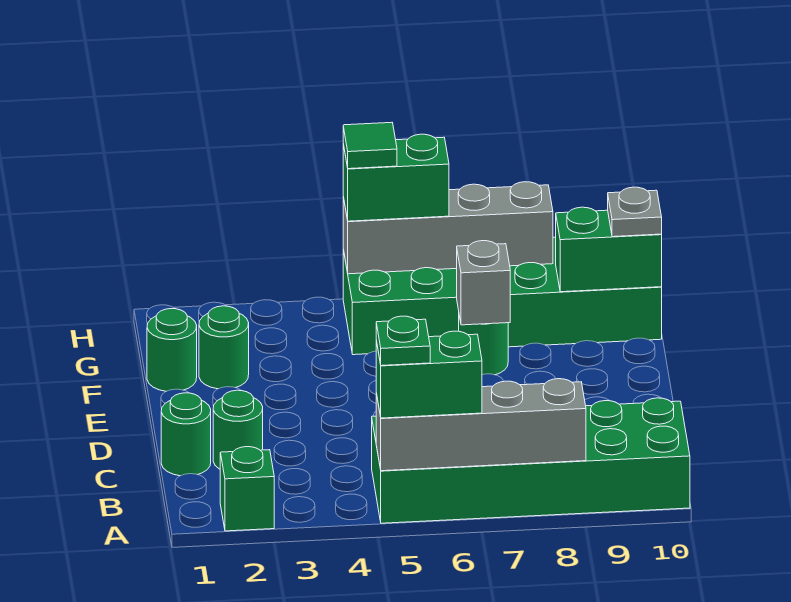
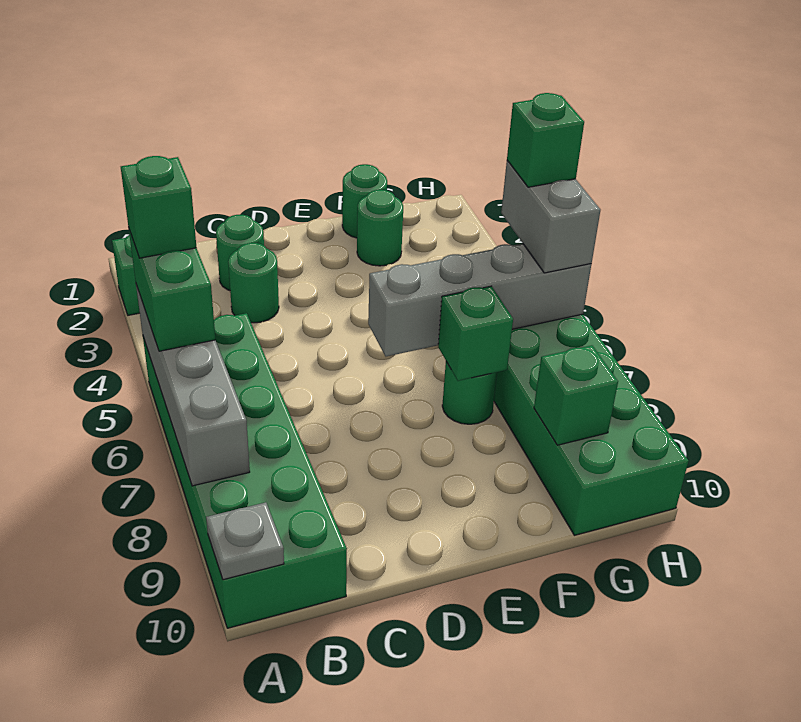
green 1x1 plate [376,316,430,366] -> green 1x1 brick [121,156,196,258]
green 1x1 round brick [161,393,211,476] -> green 1x1 round brick moved to [228,243,279,323]
grey 1x1 brick [457,241,510,325] -> green 1x1 brick [438,286,513,381]
green 1x2 brick [556,207,662,292] -> green 1x1 brick [534,345,618,445]
grey 1x1 plate [608,187,662,237] -> grey 1x1 plate moved to [206,502,284,580]
grey 1x4 brick [343,182,553,274] -> grey 1x4 brick turned to [368,244,591,356]
green 1x2 brick [343,134,449,221] -> grey 1x2 brick [501,160,600,273]
green 1x1 tile [343,122,397,169] -> green 1x1 brick [507,93,584,187]

